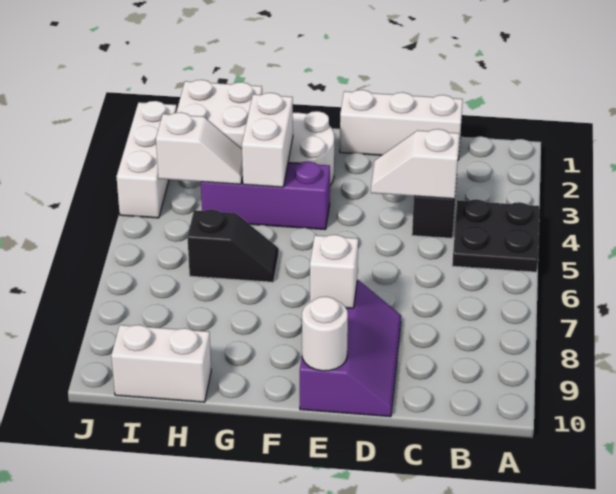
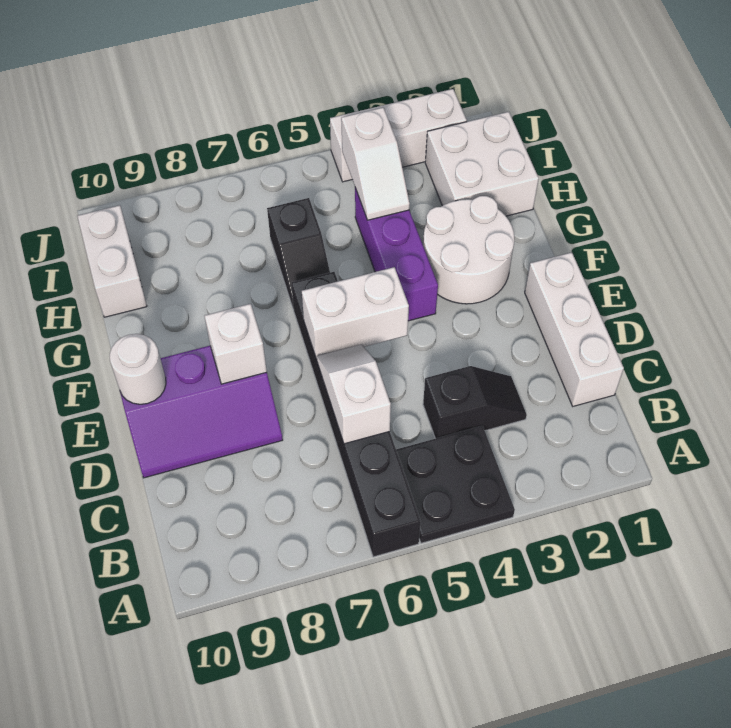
none -> black 1x6 brick [291,272,421,557]
white 1x2 slope [371,129,459,199] -> white 1x2 slope moved to [317,344,391,444]
white 1x2 brick [242,93,293,187] -> white 1x2 brick moved to [302,267,409,359]

